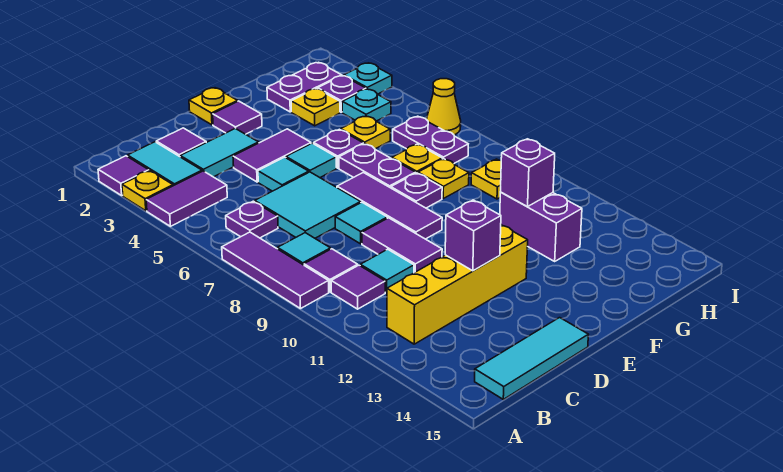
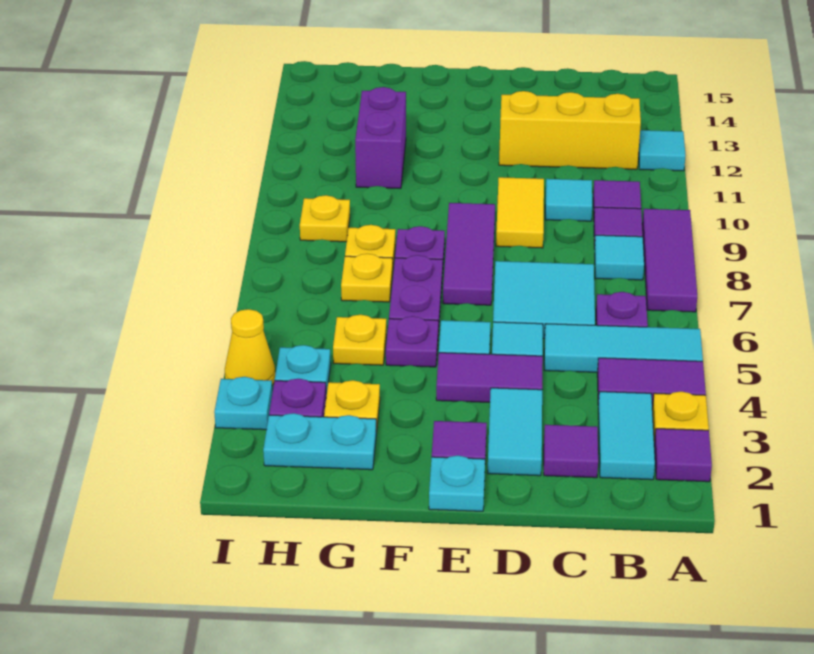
yellow 1x4 brick [387,225,528,344] -> yellow 1x3 brick [499,91,641,169]
cyan 1x3 tile [475,318,588,399] -> cyan 1x3 tile moved to [544,324,703,372]
cyan 1x2 tile [180,128,259,177] -> cyan 1x2 tile turned to [488,388,542,476]
cyan 1x1 tile [335,202,387,244] -> cyan 1x1 tile moved to [638,130,686,171]
purple 1x2 tile [362,218,442,273] -> yellow 1x2 tile [496,177,544,248]
purple 1x1 brick [445,200,501,271] -> none
yellow 1x1 plate [189,88,238,125] -> cyan 1x1 plate [429,456,485,511]
purple 1x2 plate [267,62,342,112] -> cyan 1x2 plate [263,413,376,470]
purple 1x1 brick [500,139,555,207] -> none
purple 1x2 plate [393,116,468,163] -> none
yellow 1x1 cone [426,79,461,135] -> yellow 1x1 cone moved to [225,309,275,385]

